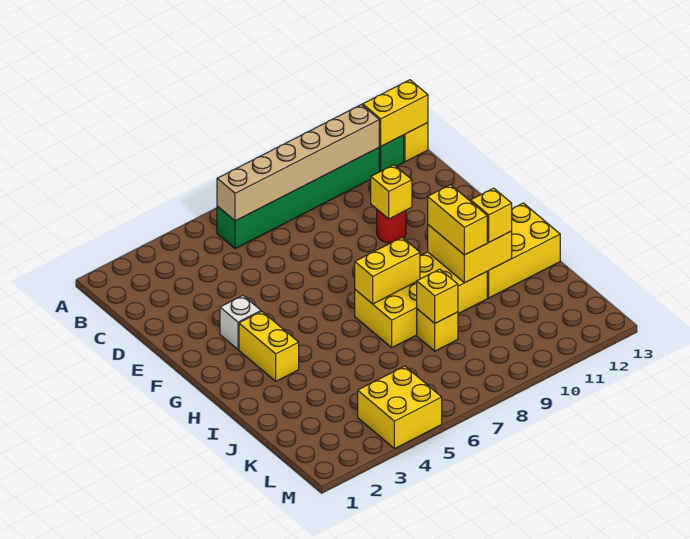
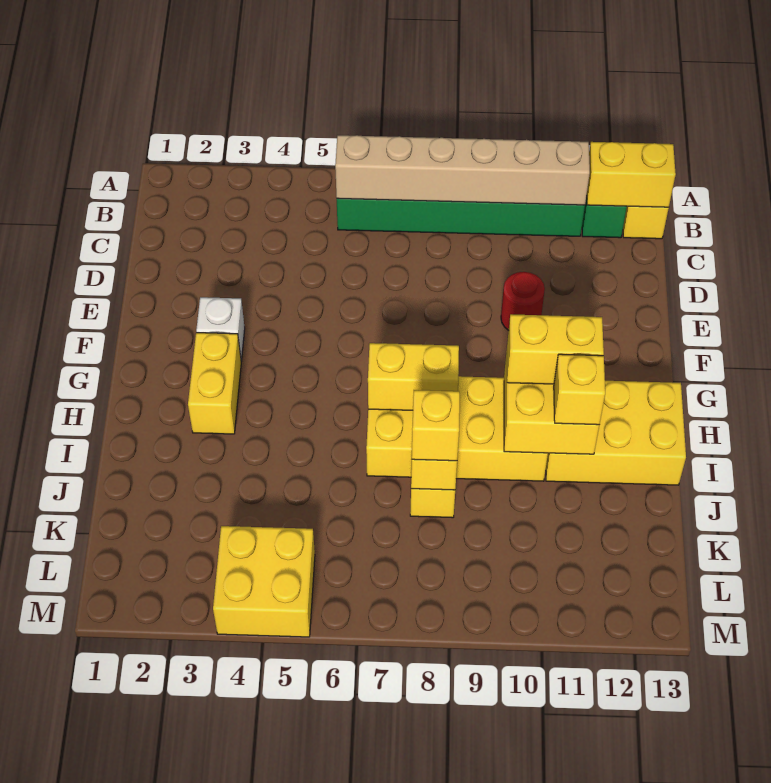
yellow 1x1 brick [371,165,412,219] -> yellow 1x1 brick moved to [412,390,460,461]
yellow 1x2 brick [428,185,487,255] -> yellow 1x2 brick turned to [507,314,604,384]

